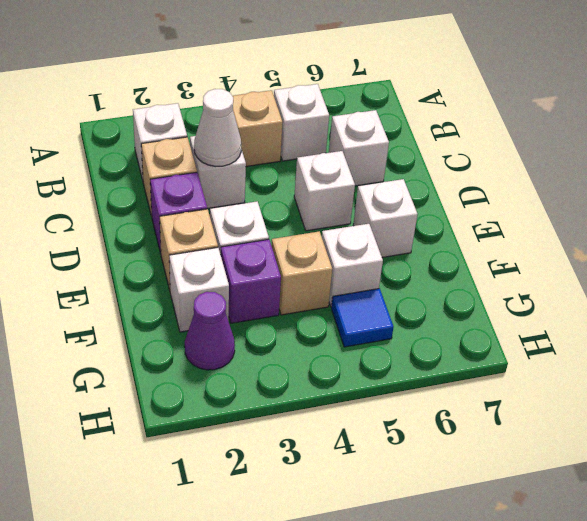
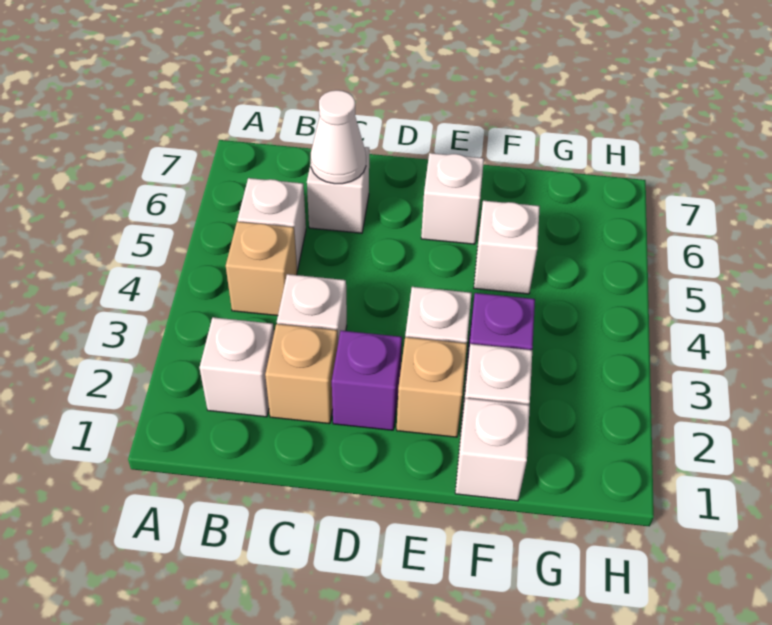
white 1x1 cone [194,89,241,166] -> white 1x1 cone moved to [311,90,366,184]
white 1x1 brick [294,151,355,231] -> white 1x1 brick moved to [455,398,530,501]
tan 1x1 brick [271,231,332,315] -> none
purple 1x1 cone [185,292,235,370] -> none
blue 1x1 tile [331,289,393,347] -> none

